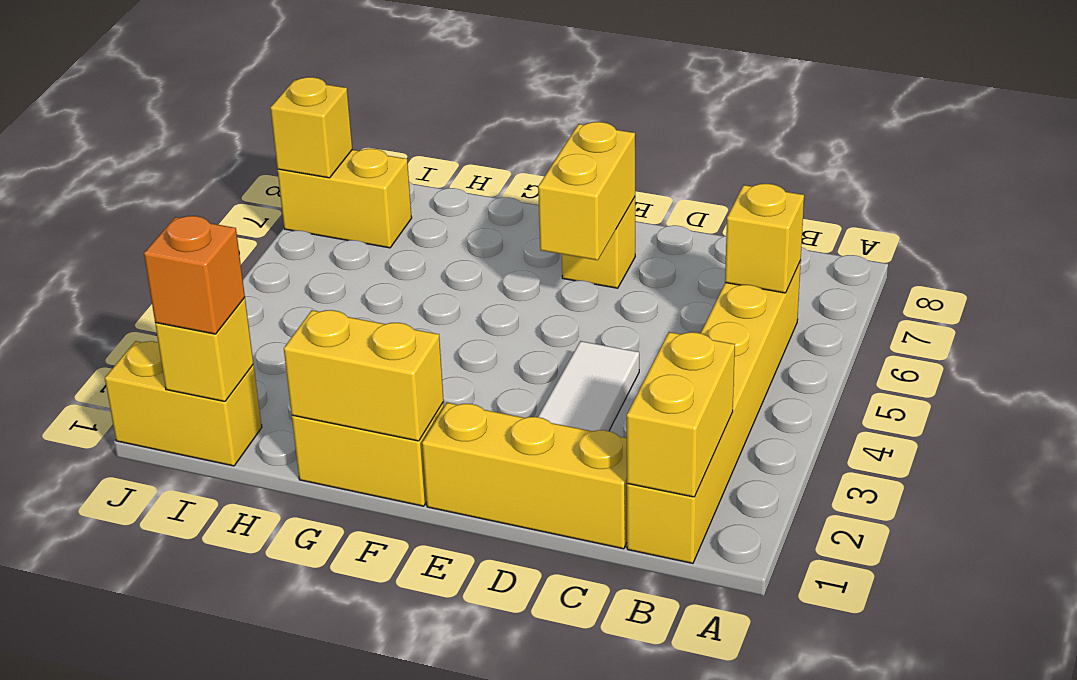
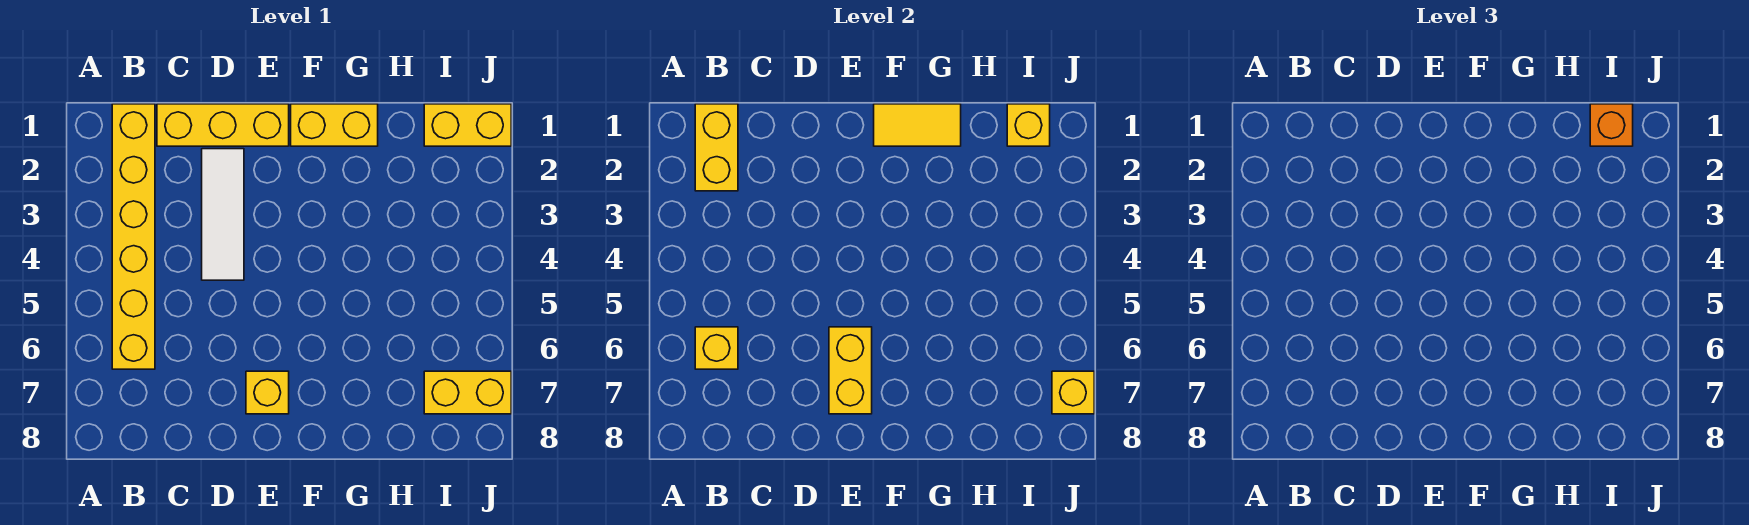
yellow 1x2 brick [284,310,444,441] -> yellow 1x2 tile [874,104,961,146]

